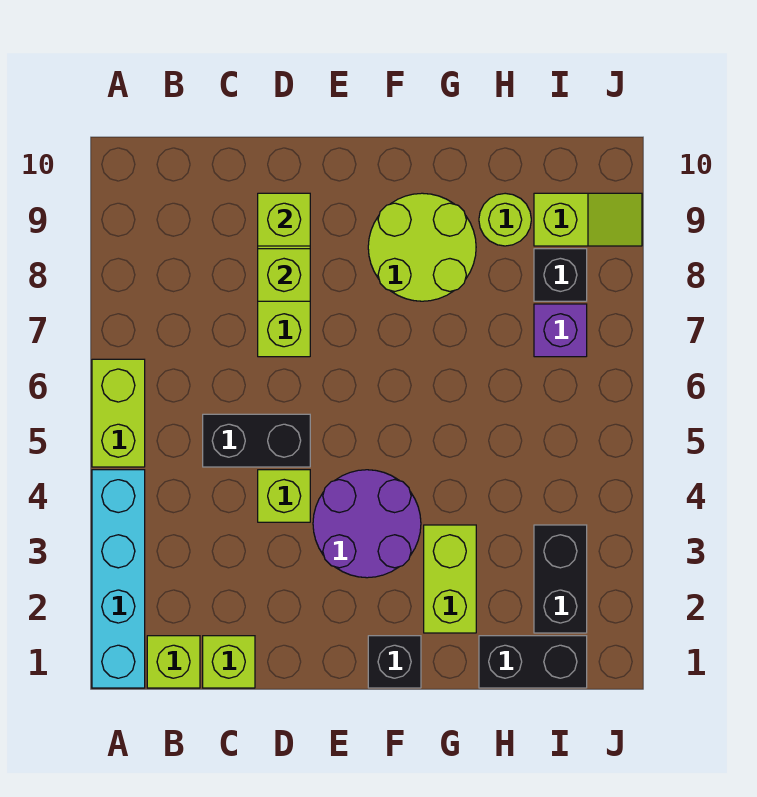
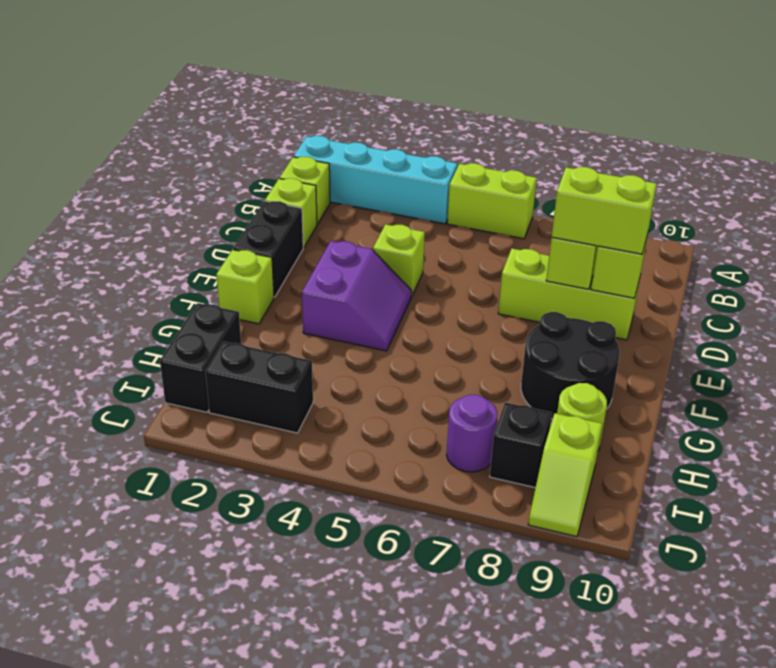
black 1x2 brick [203,414,310,467] -> black 1x2 brick moved to [233,201,303,297]
purple 2x2 round brick [313,470,421,578] -> purple 2x2 slope [302,241,412,351]
black 1x1 brick [368,636,421,688] -> lime 1x1 brick [216,250,274,324]
lime 2x2 round brick [368,193,476,301] -> black 2x2 round brick [521,312,620,419]
lime 1x2 brick [424,525,476,633] -> lime 1x2 brick moved to [552,167,657,254]
purple 1x1 brick [534,304,587,357] -> purple 1x1 round brick [447,395,497,472]

